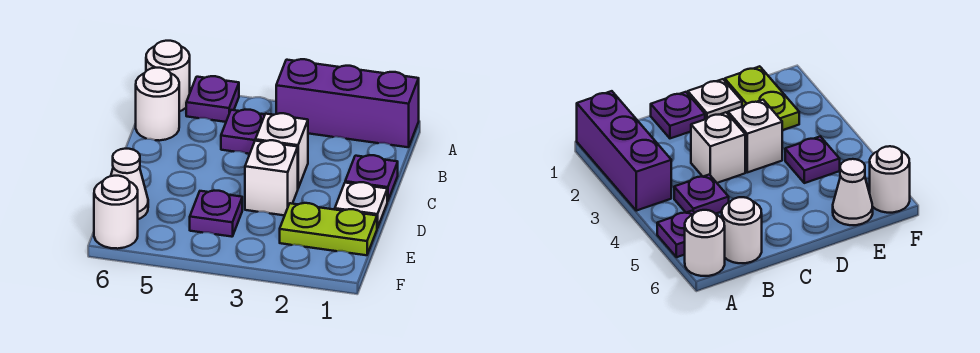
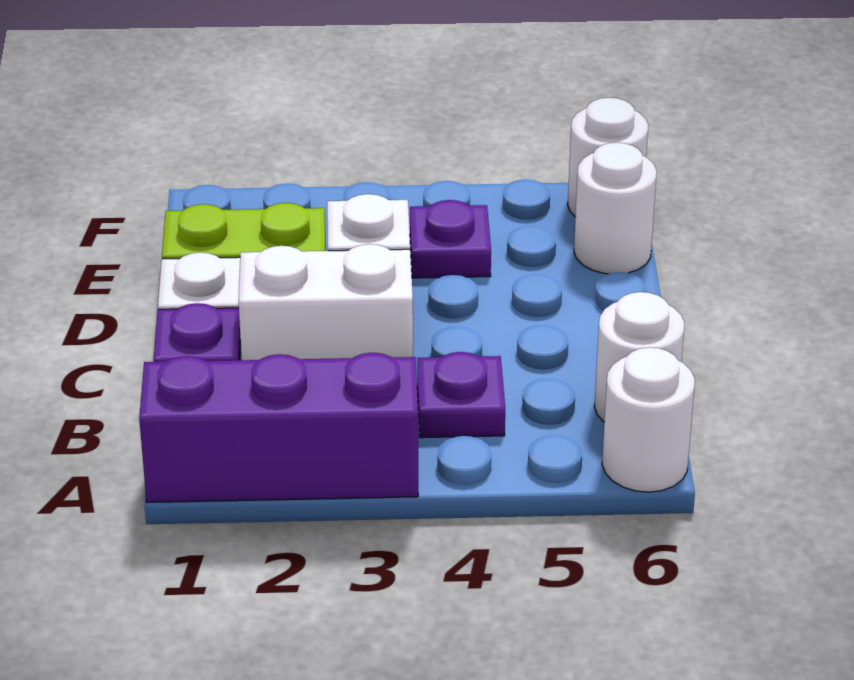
purple 1x1 plate [186,76,239,122] -> none
white 1x1 brick [255,113,308,188] -> white 1x2 brick [239,244,413,360]
white 1x1 cone [111,149,148,219] -> white 1x1 round brick [574,142,657,274]

